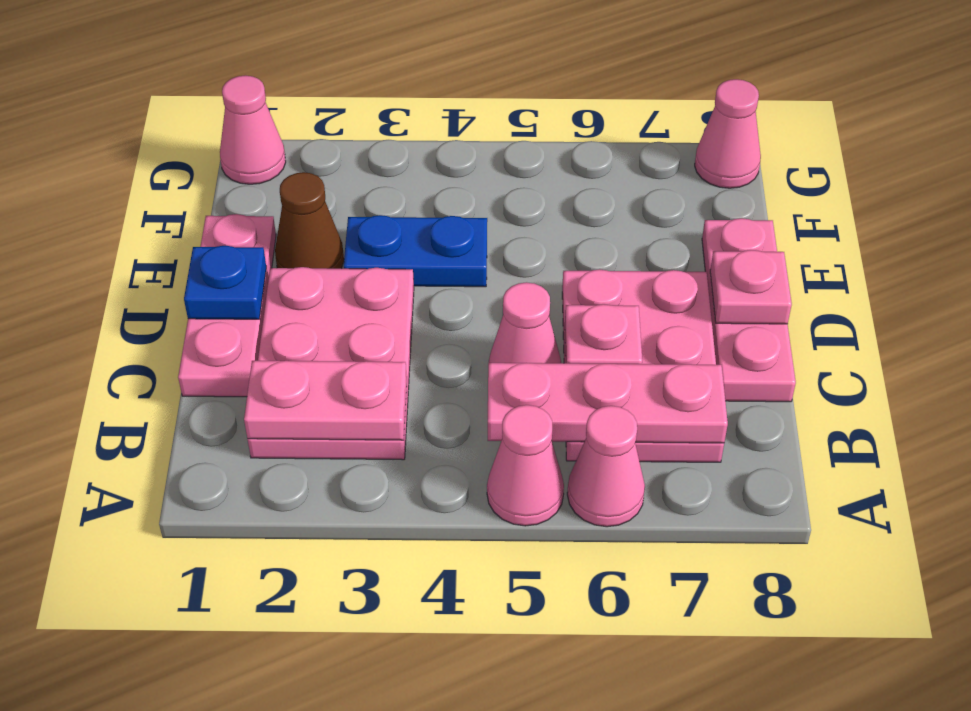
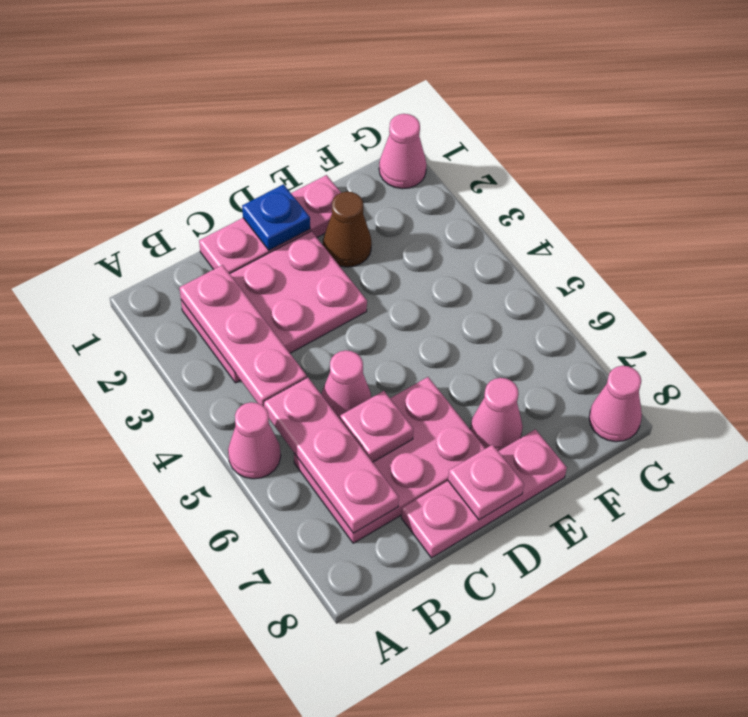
pink 1x1 cone [567,406,645,527] -> pink 1x1 cone moved to [470,378,523,451]
pink 1x2 plate [244,361,407,440] -> pink 1x3 plate [180,265,307,406]
blue 1x2 plate [344,215,487,287] -> none

